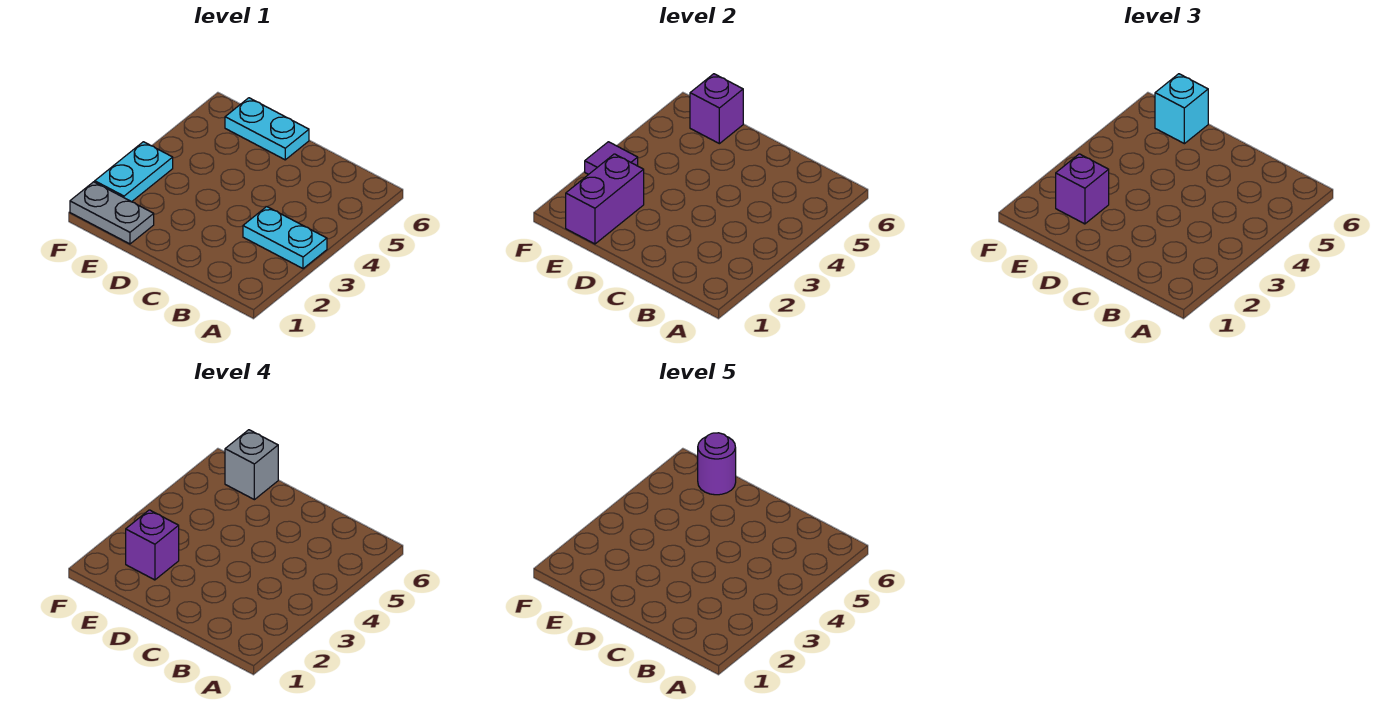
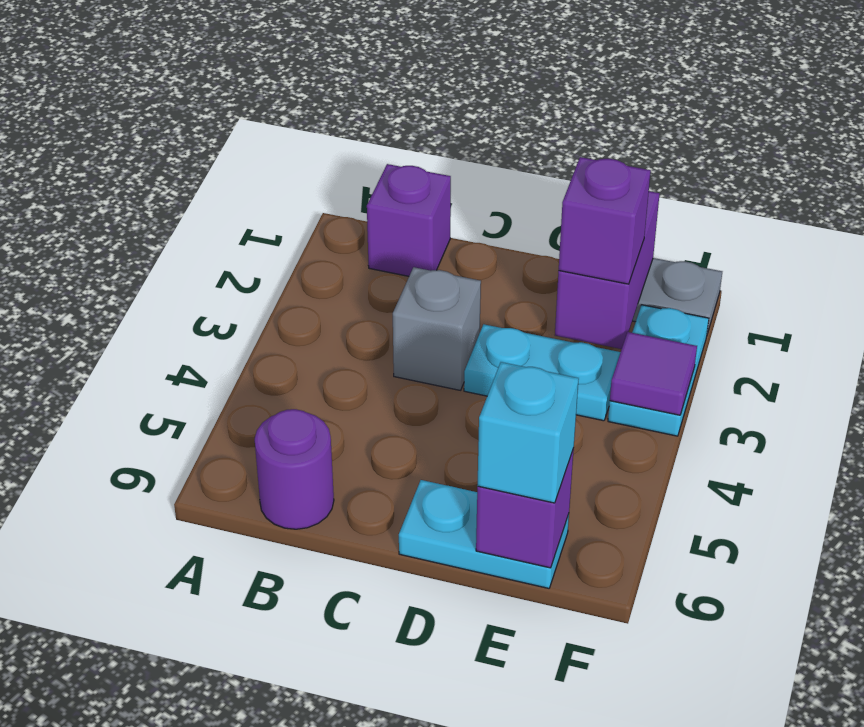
cyan 1x2 plate [243,207,327,269] -> cyan 1x2 plate moved to [464,324,621,421]
purple 1x1 brick [126,510,179,580] -> purple 1x1 brick moved to [367,164,451,276]
grey 1x1 brick [225,430,278,500] -> grey 1x1 brick moved to [393,267,481,390]
purple 1x1 round brick [698,433,736,495] -> purple 1x1 round brick moved to [255,409,334,529]

